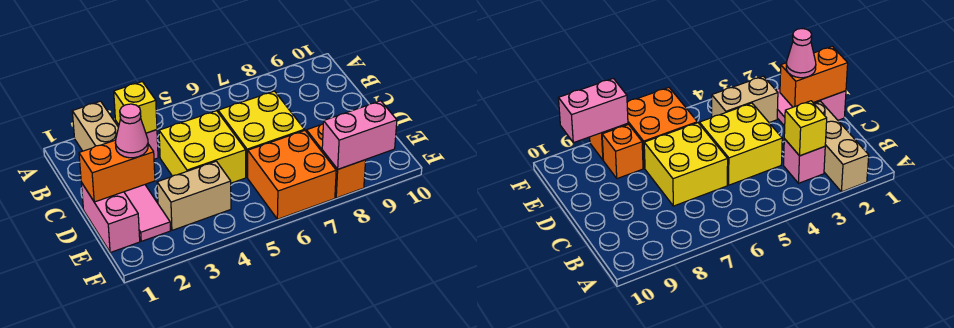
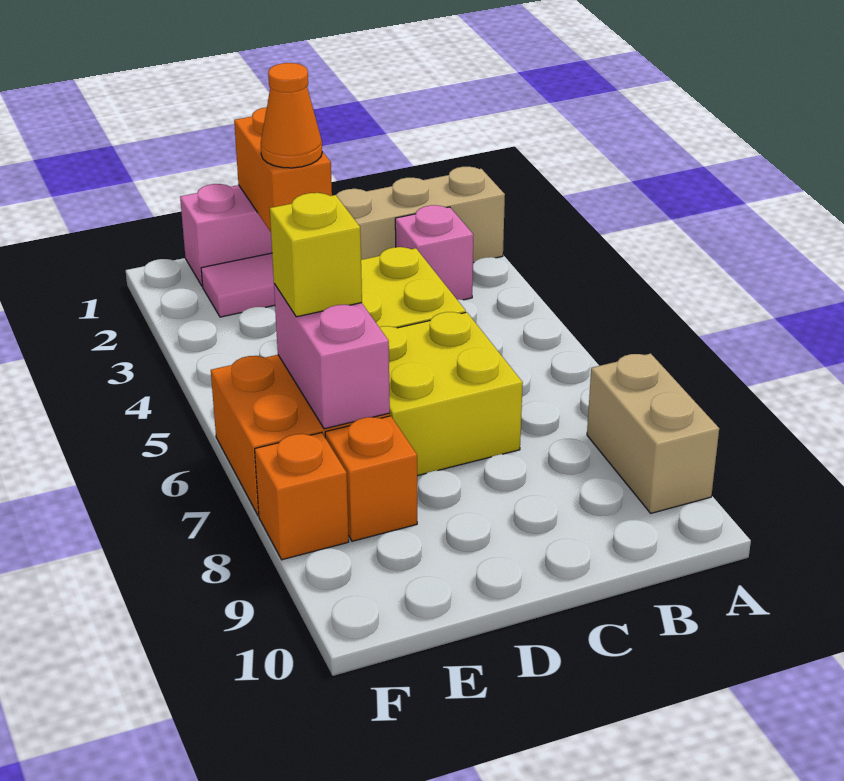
yellow 1x1 brick [114,82,157,133] -> yellow 1x1 brick moved to [270,193,362,317]
pink 1x1 cone [115,104,148,158] -> orange 1x1 cone [261,63,322,168]
tan 1x2 brick [157,161,231,230] -> tan 1x2 brick moved to [587,354,719,513]
pink 1x2 brick [322,101,397,169] -> pink 1x2 brick moved to [274,284,390,429]

